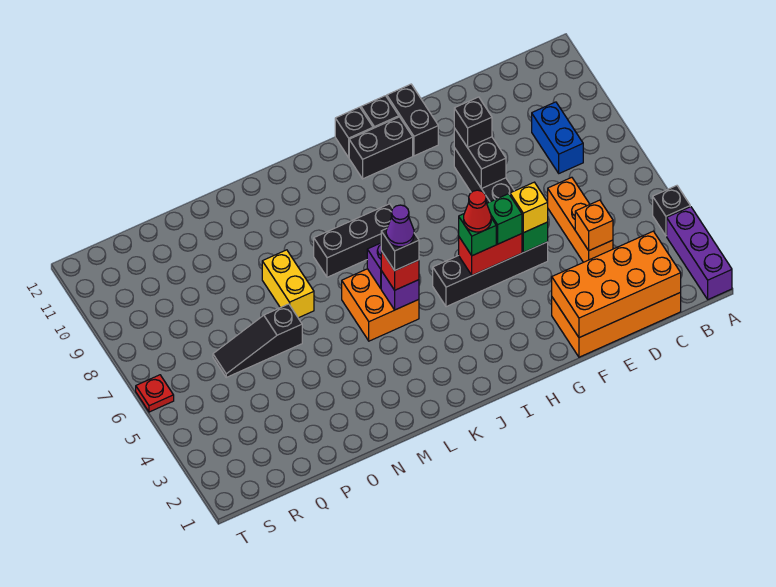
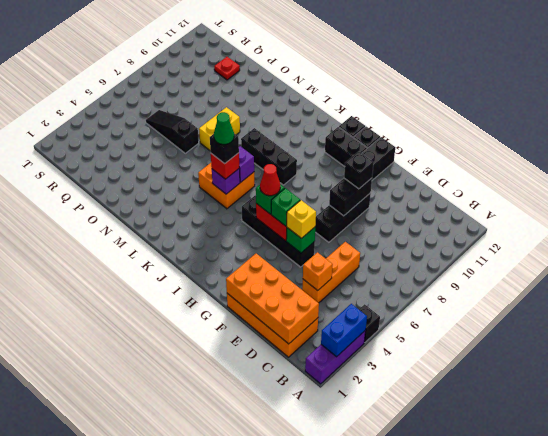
blue 1x2 brick [532,102,583,173] -> blue 1x2 brick moved to [321,304,367,357]
purple 1x1 cone [386,205,414,247] -> green 1x1 cone [214,112,234,144]
red 1x1 plate [136,375,174,412] -> red 1x1 plate moved to [214,57,240,80]

